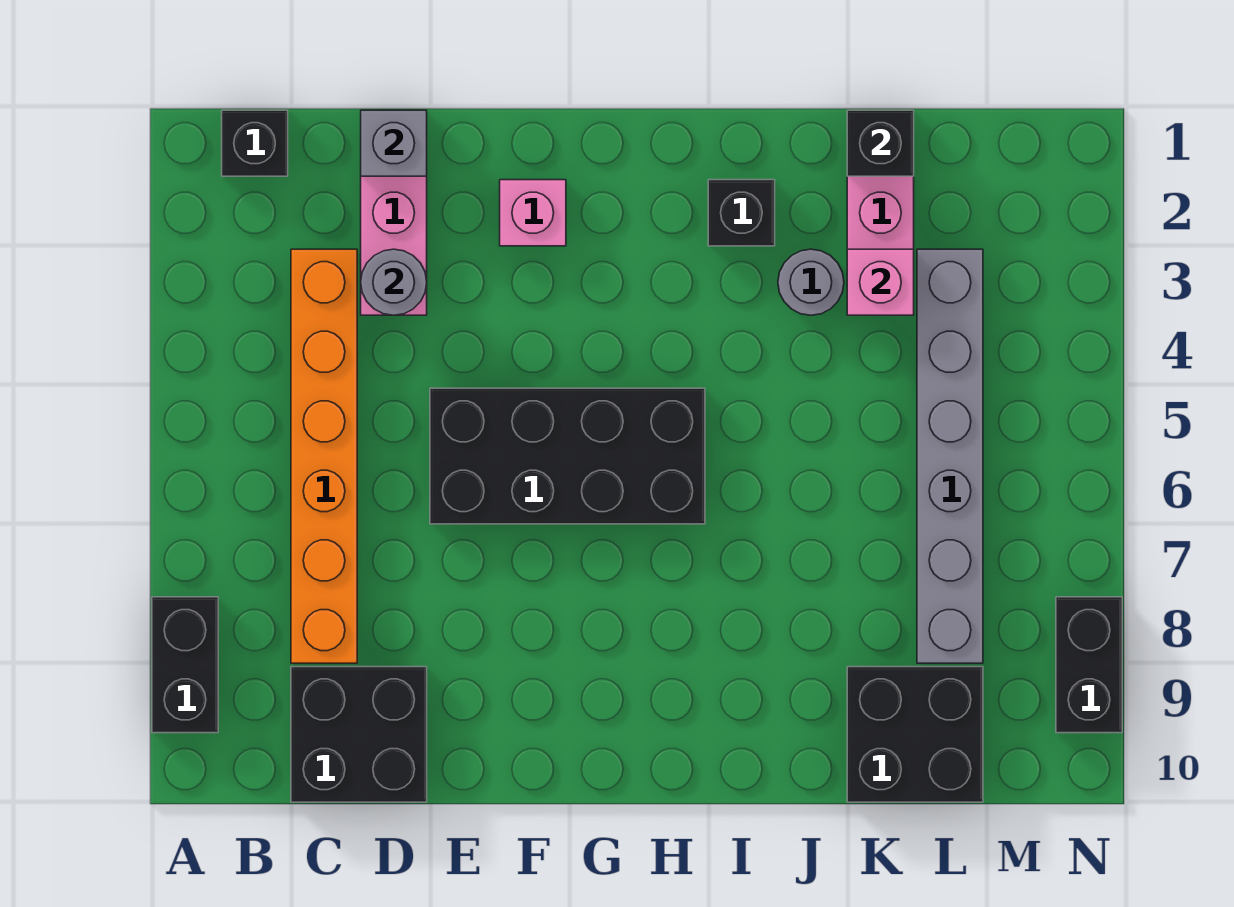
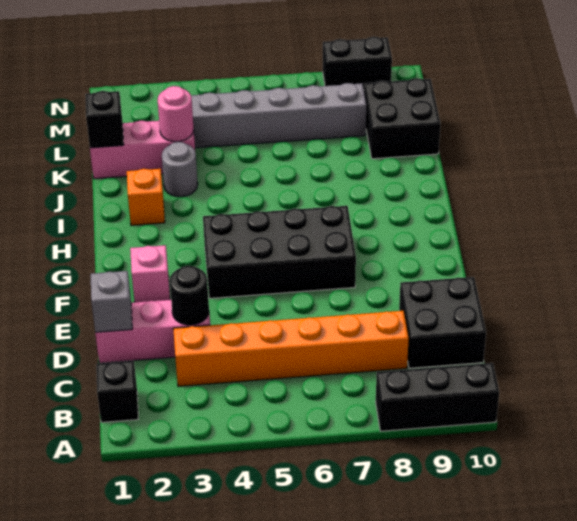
black 1x2 brick [152,597,218,733] -> black 1x3 brick [376,363,499,431]
grey 1x1 round brick [361,249,427,315] -> black 1x1 round brick [170,266,209,325]
black 2x4 brick [430,388,705,524] -> black 2x4 brick turned to [203,206,356,298]
black 1x1 brick [708,180,775,246] -> orange 1x1 brick [127,169,165,225]
pink 1x1 brick [847,249,914,315] -> pink 1x1 round brick [158,86,194,142]

